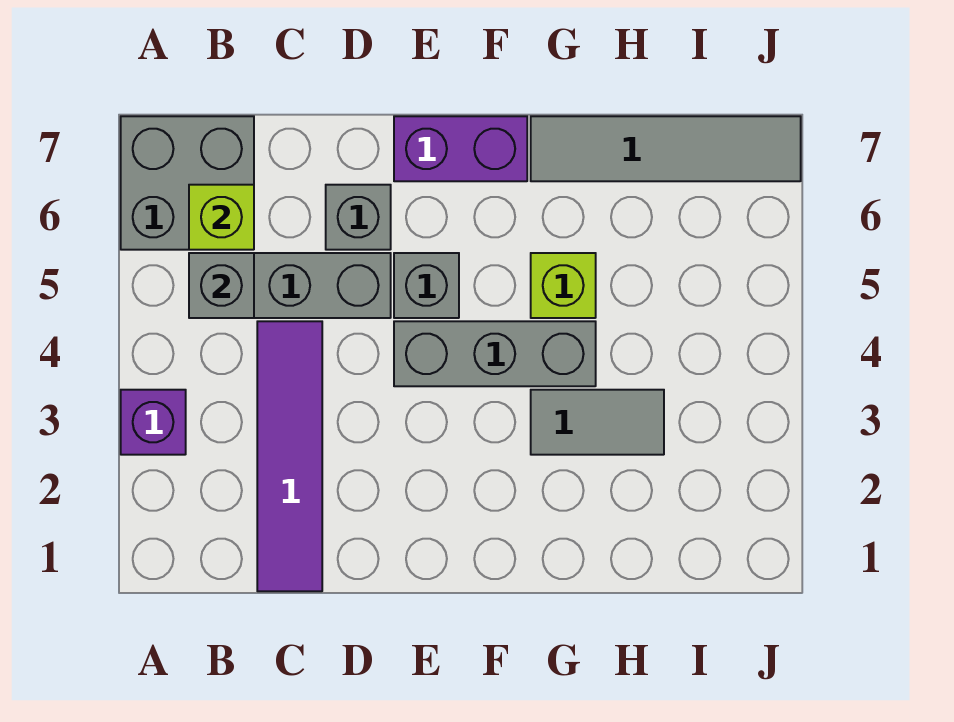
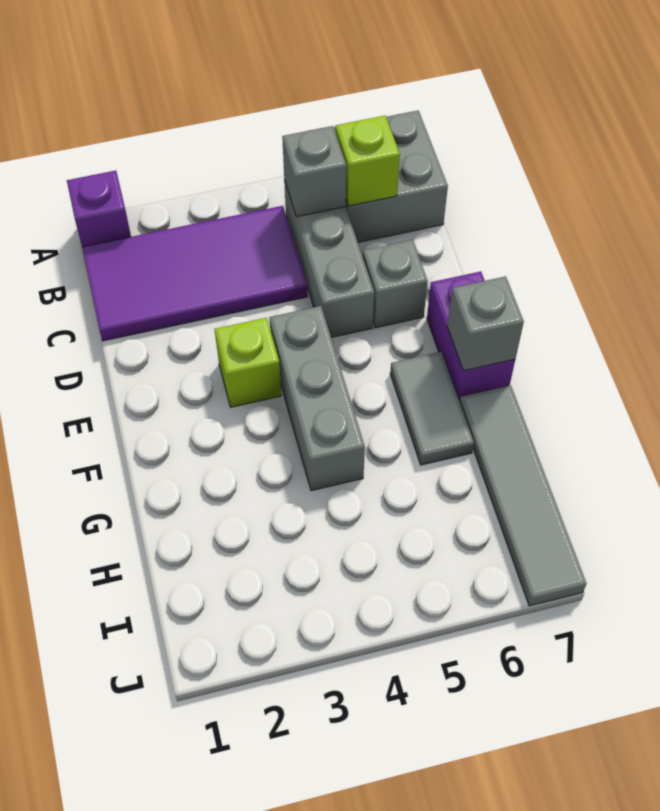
purple 1x1 brick [121,390,186,455] -> purple 1x1 brick moved to [67,171,131,247]
purple 1x4 tile [257,321,322,591] -> purple 2x4 tile [82,206,308,341]
grey 1x1 brick [394,253,459,318] -> grey 1x1 brick moved to [447,276,524,371]
grey 1x2 tile [531,390,664,455] -> grey 1x2 tile moved to [390,352,474,465]
lime 1x1 brick [531,253,596,318] -> lime 1x1 brick moved to [215,318,281,407]

